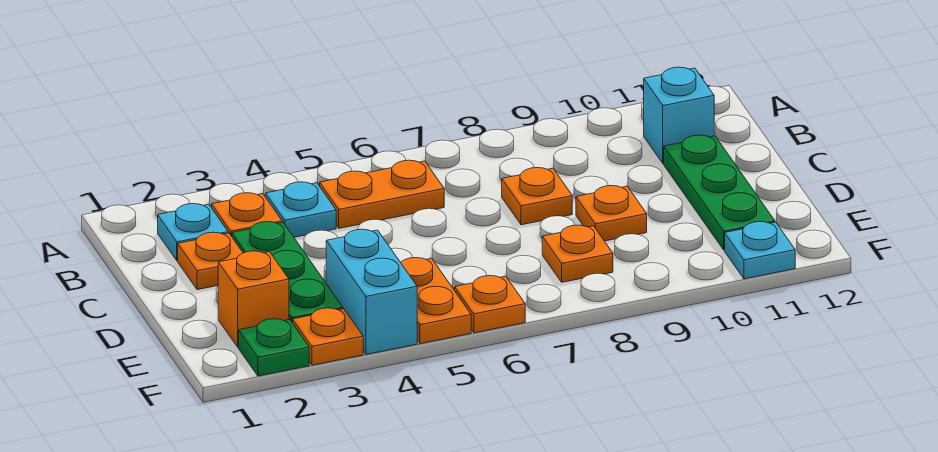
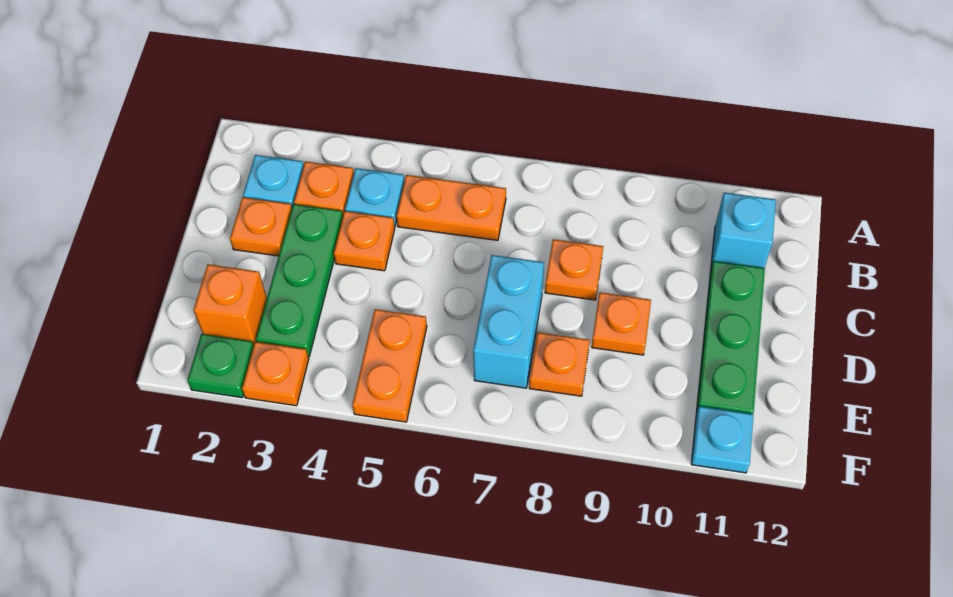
cyan 1x2 brick [326,229,417,354] -> cyan 1x2 brick moved to [473,255,544,388]
orange 1x1 plate [455,276,525,333] -> orange 1x1 plate moved to [334,211,395,271]

